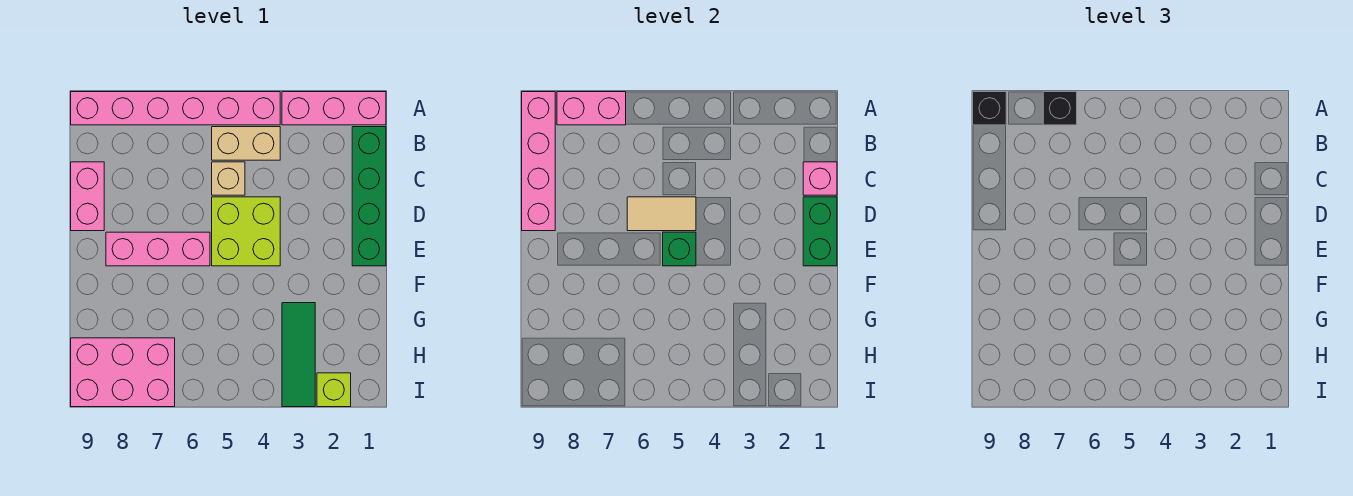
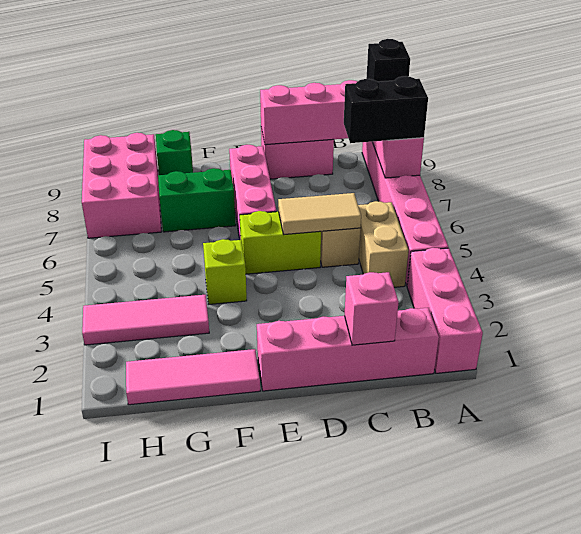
black 1x1 brick [1043,92,1077,125] -> black 1x2 brick [344,76,428,143]
green 1x4 brick [352,127,386,266] -> pink 1x4 brick [257,308,439,391]
green 1x2 brick [803,197,837,266] -> green 1x2 brick moved to [158,168,236,232]
lime 2x2 brick [212,197,280,266] -> lime 1x2 brick [240,211,321,274]
tan 1x2 tile [627,197,696,231] -> tan 1x2 tile turned to [278,193,361,234]
green 1x1 brick [663,232,696,266] -> green 1x1 brick moved to [156,130,193,175]
none -> pink 1x3 tile [126,349,260,405]
green 1x3 tile [282,303,315,407] -> pink 1x3 tile [82,295,209,345]
lime 1x1 brick [317,373,351,407] -> lime 1x1 brick moved to [203,239,247,304]

